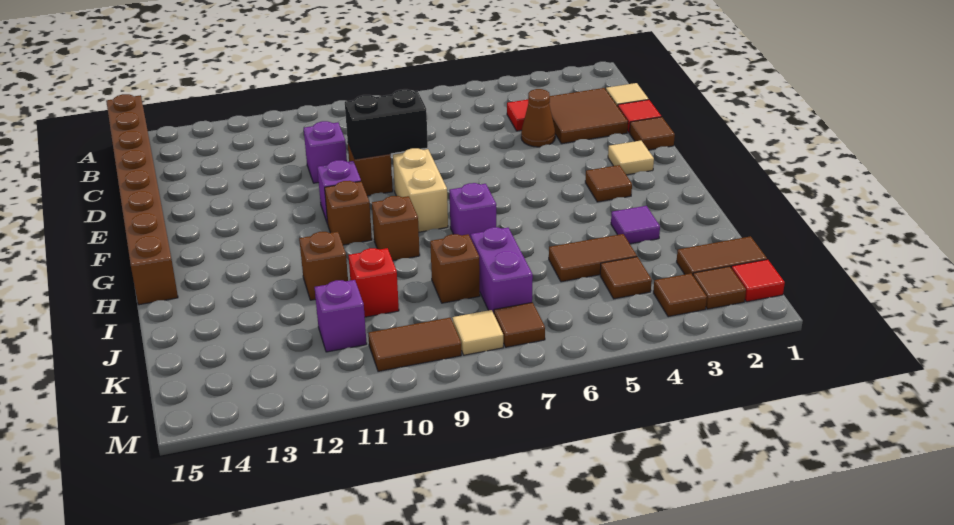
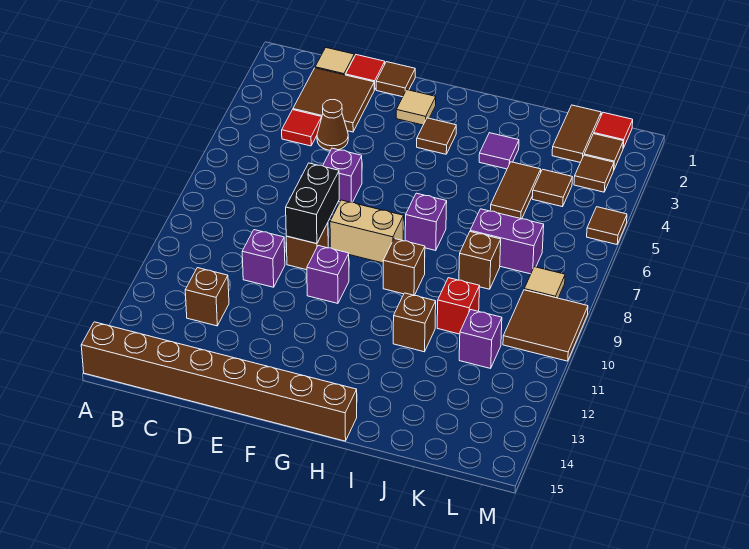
none -> purple 1x1 brick [323,148,362,202]
brown 1x1 brick [325,181,372,245] -> brown 1x1 brick moved to [185,268,229,326]
brown 1x1 tile [494,302,545,347] -> brown 1x1 tile moved to [587,207,627,244]
brown 1x2 tile [368,318,461,371] -> brown 2x2 tile [503,290,588,361]

